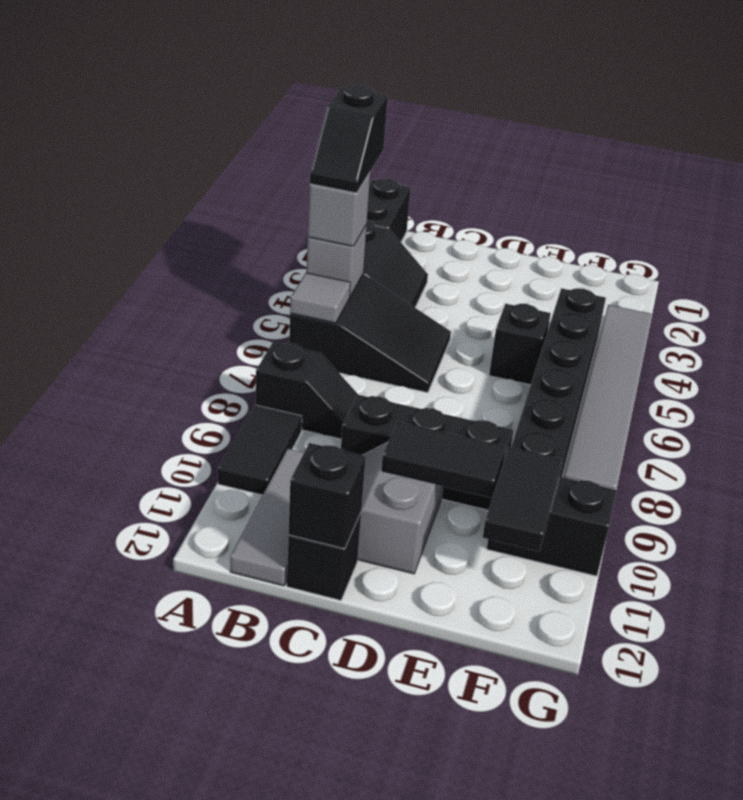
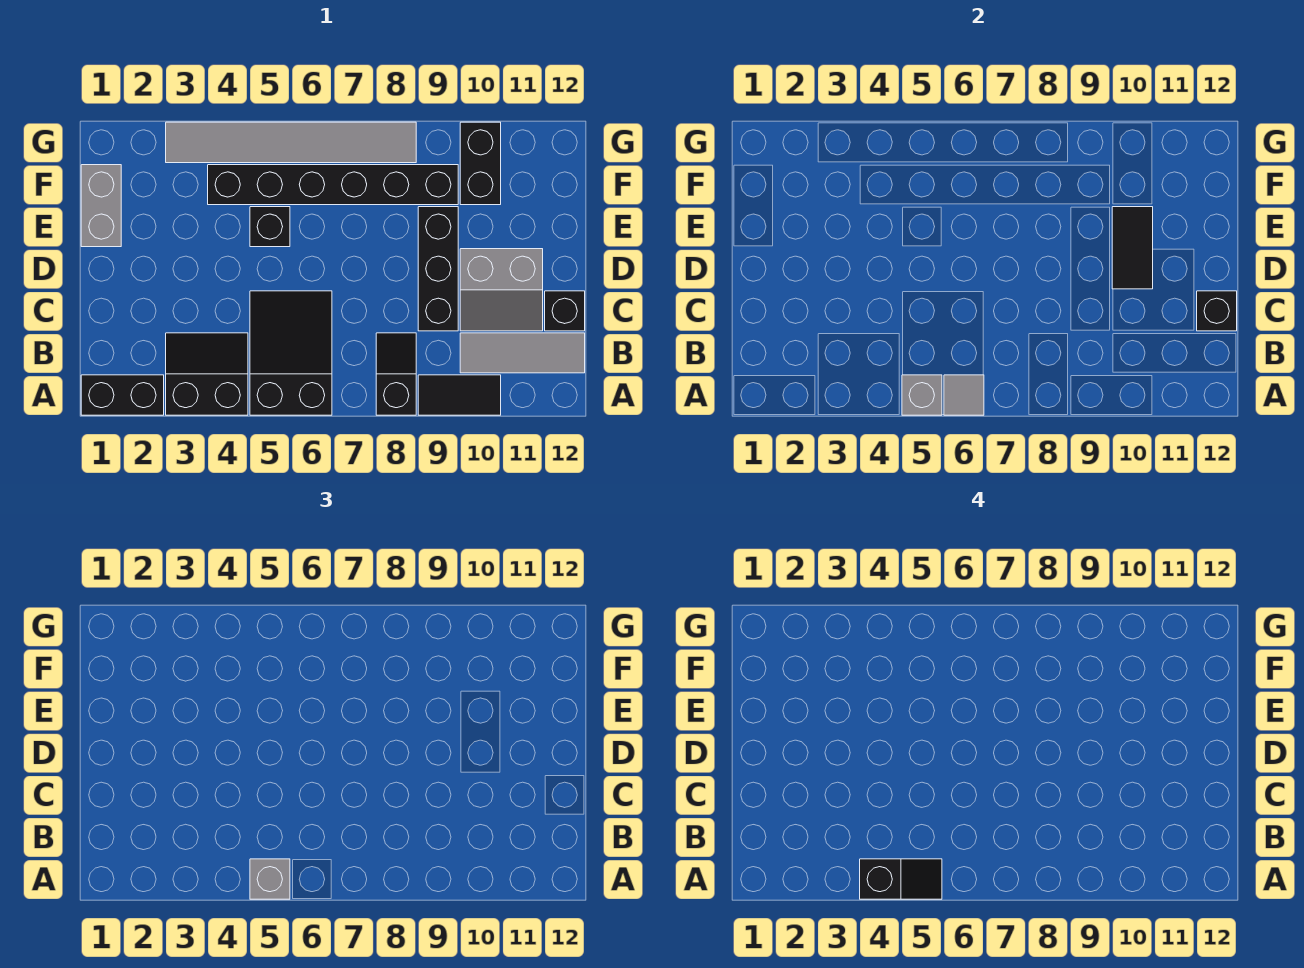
none -> grey 1x2 brick [81,165,121,247]
black 1x2 tile [483,447,563,551] -> none

